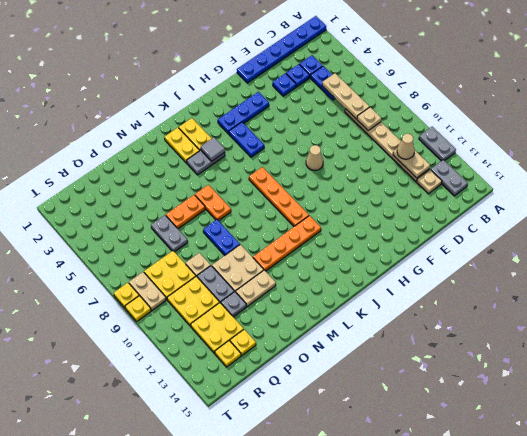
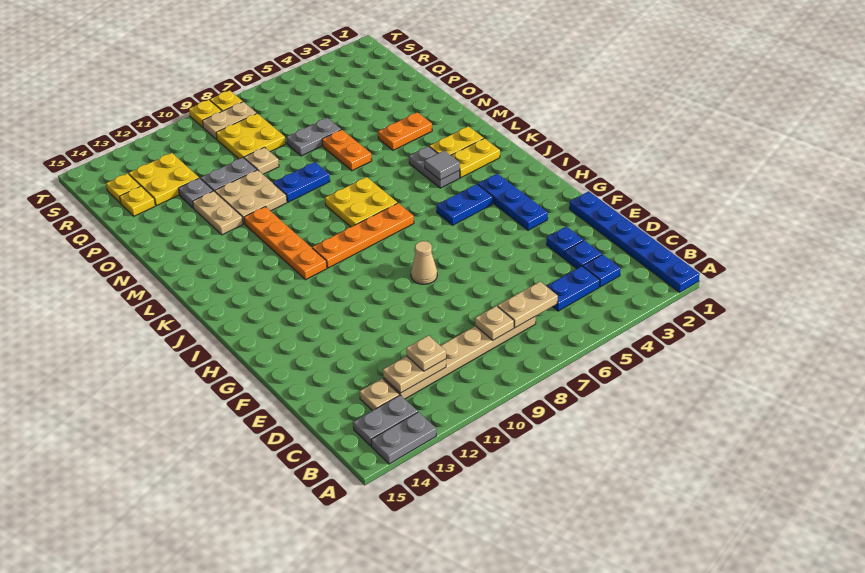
grey 1x2 plate [419,127,456,161] -> grey 1x2 plate moved to [371,412,436,464]
tan 1x3 plate [322,73,369,119] -> tan 1x2 plate [498,282,558,328]
tan 1x1 cone [397,134,415,159] -> tan 1x1 plate [406,335,446,371]
orange 1x2 plate [195,185,231,221] -> orange 1x2 plate moved to [378,112,432,150]
yellow 2x2 plate [167,276,220,326] -> yellow 2x2 plate moved to [325,177,397,227]

